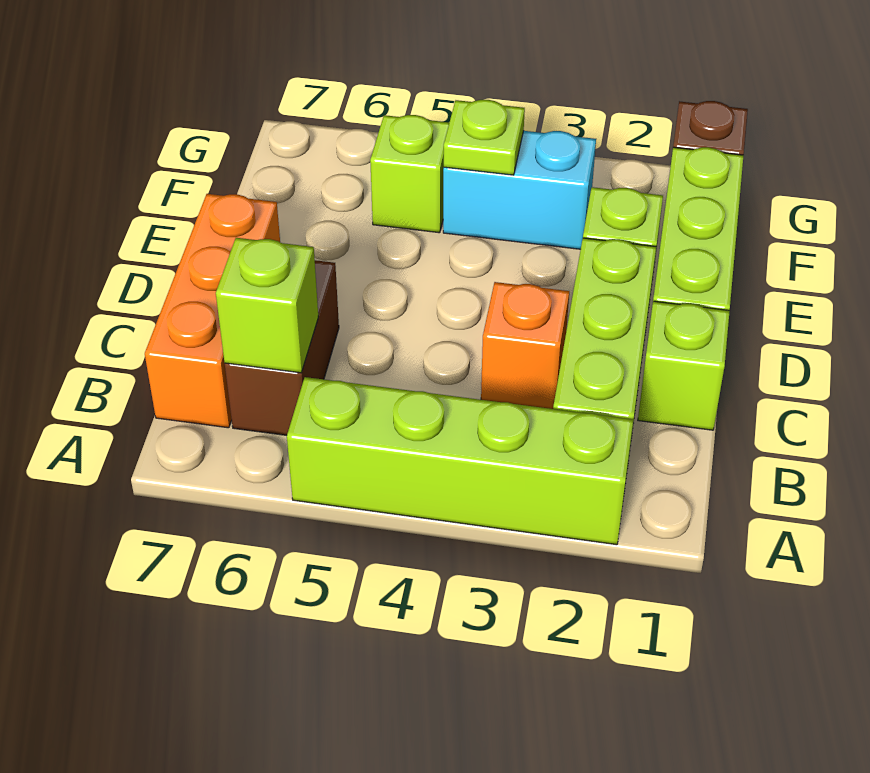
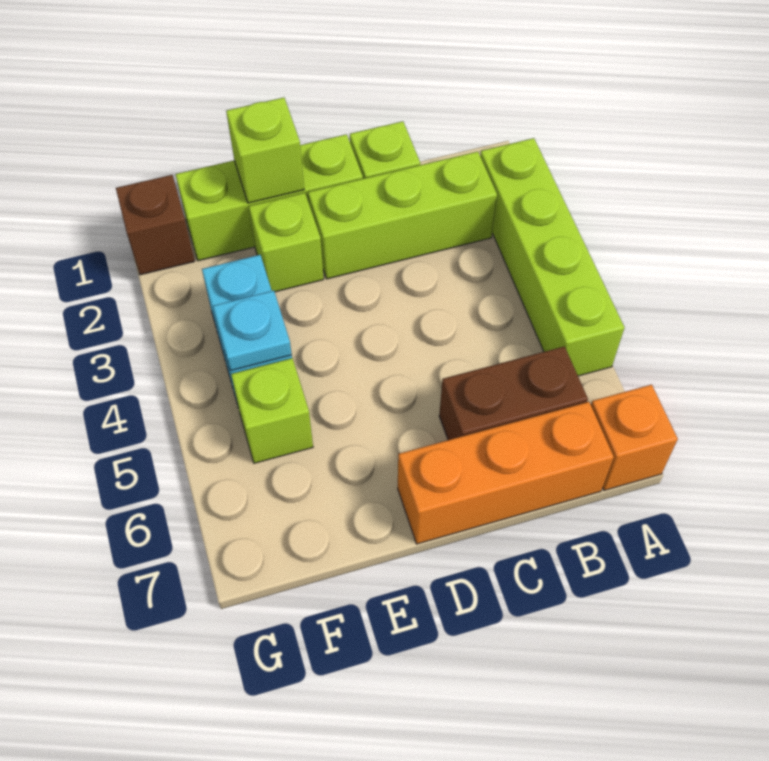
lime 1x1 brick [216,238,318,373] -> lime 1x1 brick moved to [226,98,304,203]
orange 1x1 brick [481,282,569,409] -> orange 1x1 brick moved to [591,385,678,490]
lime 1x1 plate [444,100,525,175] -> cyan 1x1 plate [213,291,292,371]

